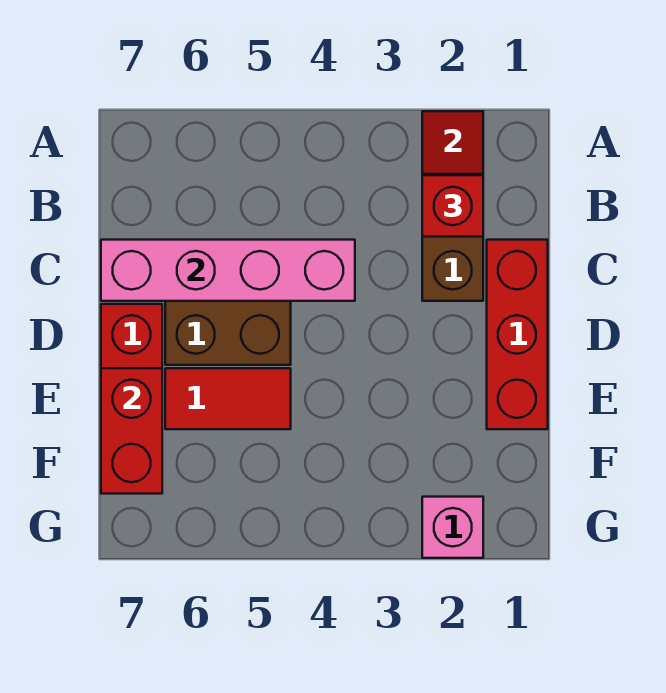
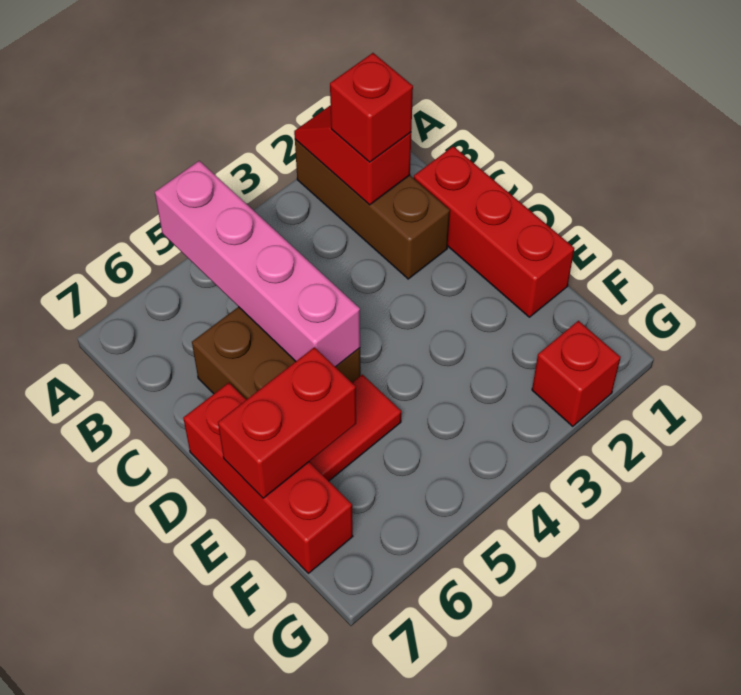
pink 1x4 brick [101,240,355,301] -> pink 1x4 brick turned to [155,161,360,367]
red 1x2 brick [101,368,162,494] -> red 1x2 brick turned to [218,347,356,498]
pink 1x1 brick [422,497,483,558] -> red 1x1 brick [532,321,621,426]

